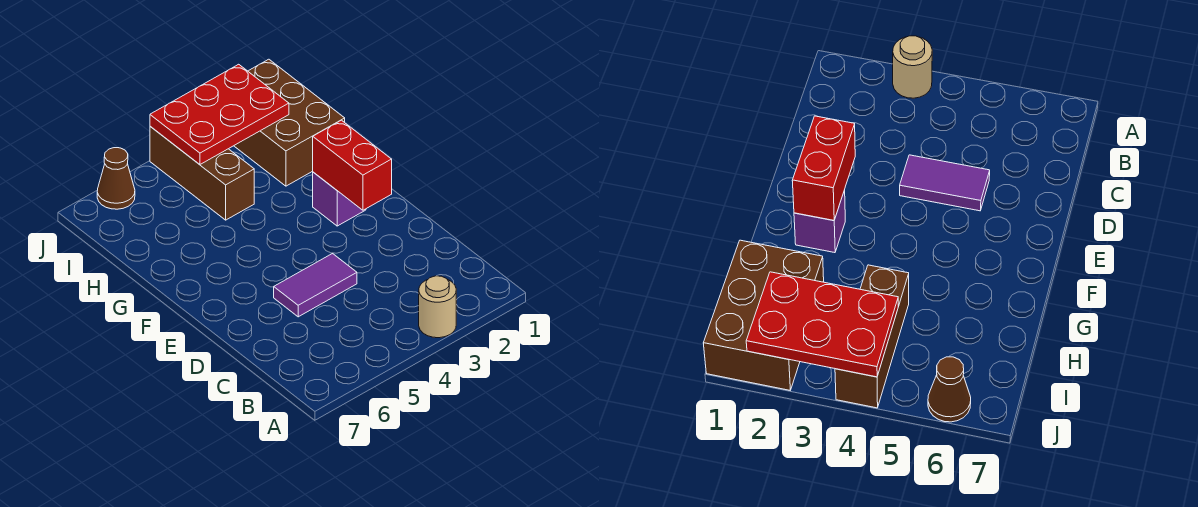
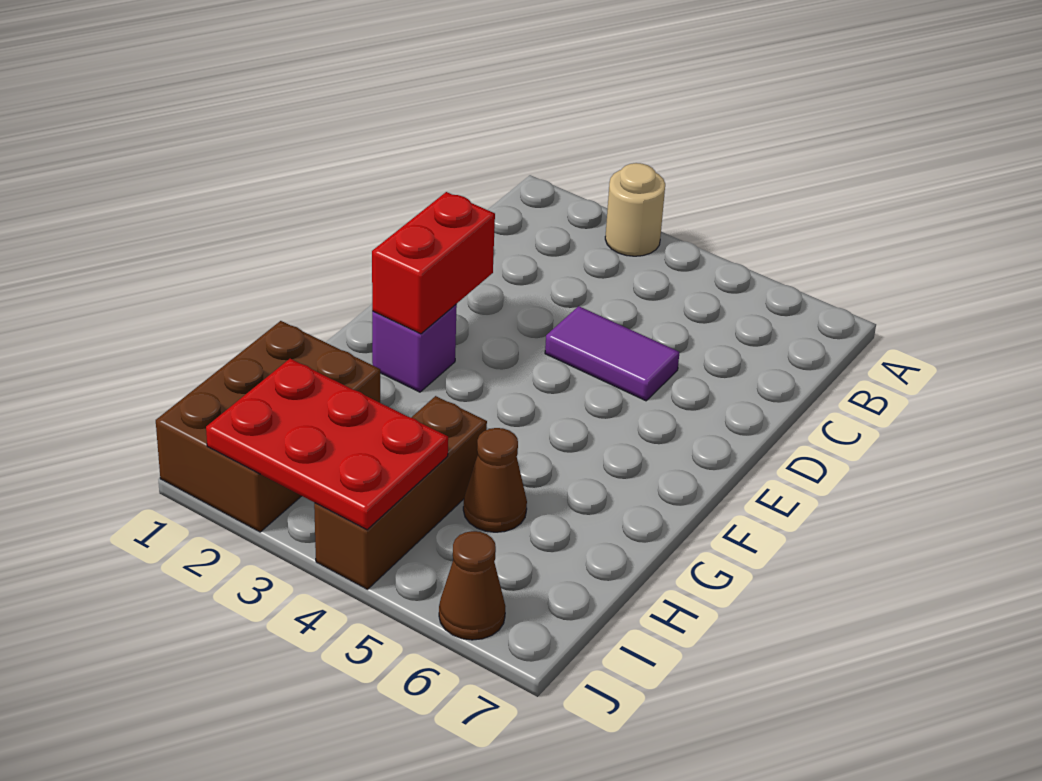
none -> brown 1x1 cone [463,428,527,532]

